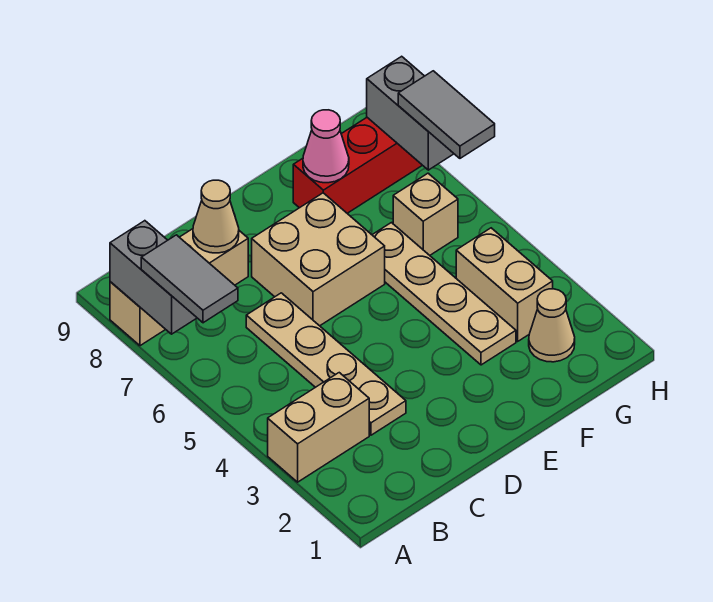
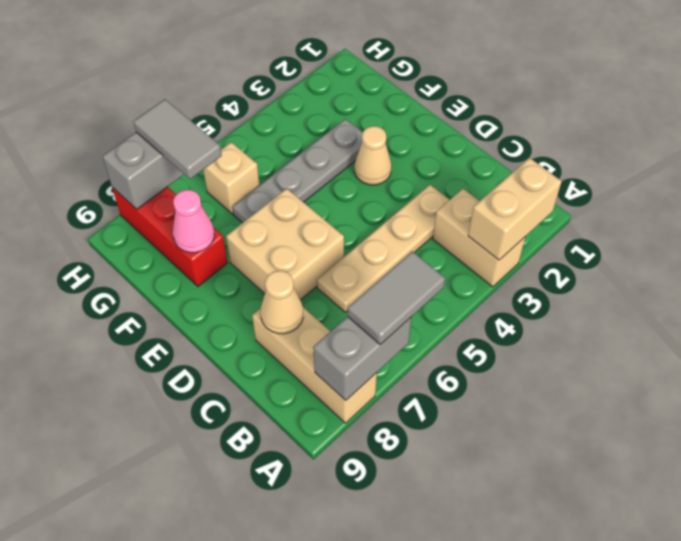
tan 1x4 plate [373,223,516,365] -> grey 1x4 plate [232,119,363,223]
tan 1x1 cone [529,289,575,362] -> tan 1x1 cone moved to [354,126,391,185]
tan 1x2 brick [456,228,553,341] -> tan 1x2 brick moved to [468,158,562,260]
grey 1x2 tile [398,71,495,158] -> grey 1x2 tile turned to [133,99,222,179]

